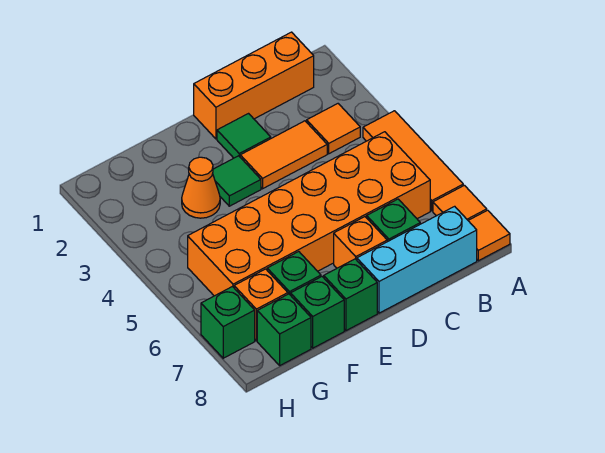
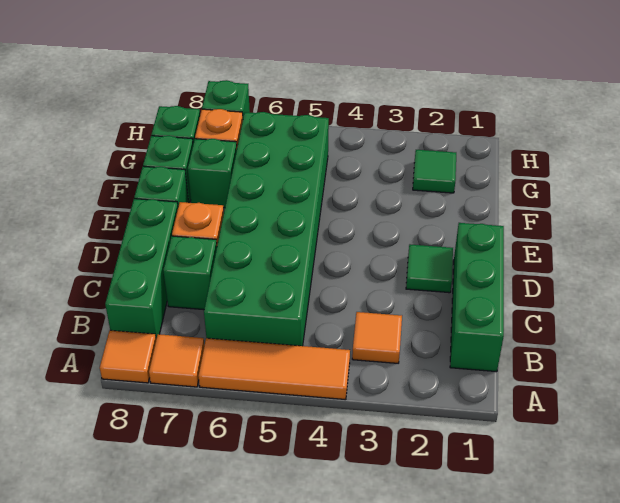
orange 1x3 brick [194,32,314,139] -> green 1x3 brick [450,223,504,372]
orange 2x6 brick [188,132,430,296] -> green 2x6 brick [204,112,329,346]
cyan 1x3 brick [357,206,477,313] -> green 1x3 brick [105,199,178,339]
orange 1x2 tile [240,121,327,189] -> none
green 1x1 tile [213,156,261,206] -> green 1x1 tile moved to [413,150,456,193]
orange 1x1 cone [182,157,220,218] -> none

